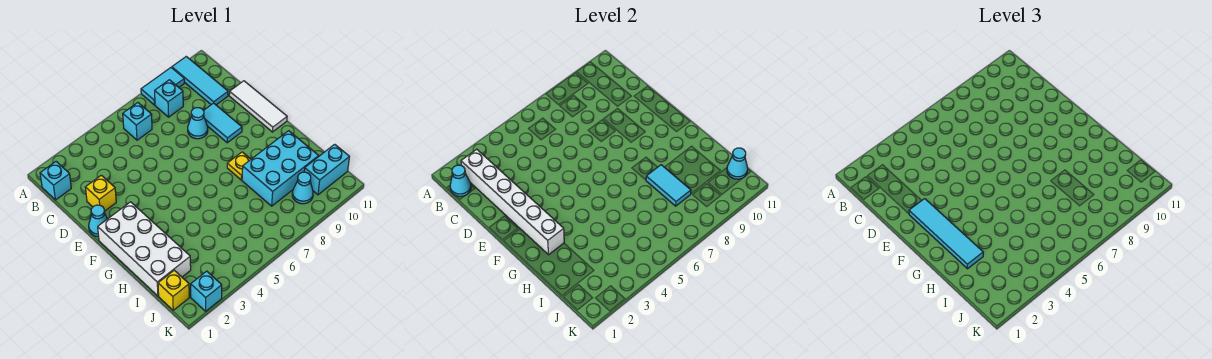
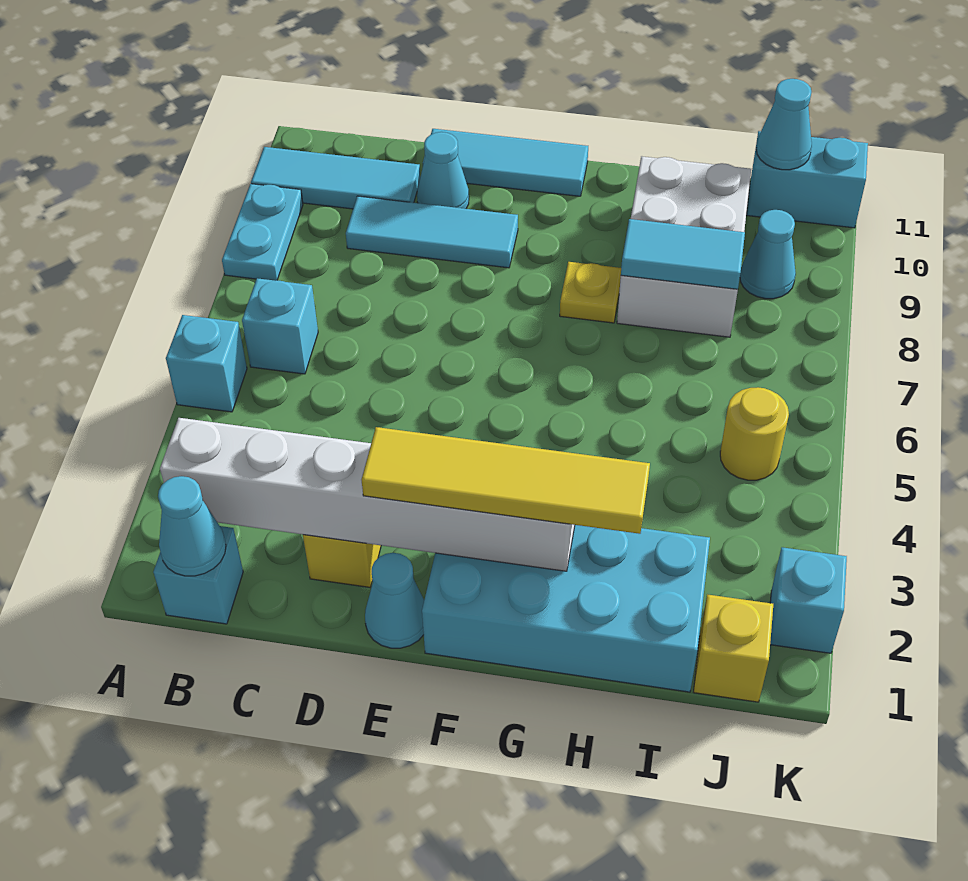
cyan 1x2 tile [141,68,185,105] -> cyan 1x2 plate [222,184,303,281]
cyan 1x1 brick [155,80,183,117] -> cyan 1x1 brick moved to [166,315,247,412]
cyan 1x1 cone [188,108,208,139] -> cyan 1x1 cone moved to [417,132,469,209]
cyan 1x2 tile [203,103,242,143] -> cyan 1x3 tile [346,196,518,268]
white 1x3 tile [229,81,287,132] -> cyan 1x3 tile [423,129,588,196]
cyan 1x4 tile [909,199,983,269] -> yellow 1x4 tile [362,427,650,534]
white 2x4 brick [98,202,191,296] -> cyan 2x4 brick [422,525,710,692]
cyan 2x3 brick [242,131,319,206] -> white 2x3 brick [617,156,751,337]
none -> yellow 1x1 round brick [720,387,789,480]
cyan 1x2 brick [304,144,349,195] -> cyan 1x2 brick turned to [747,131,868,228]

